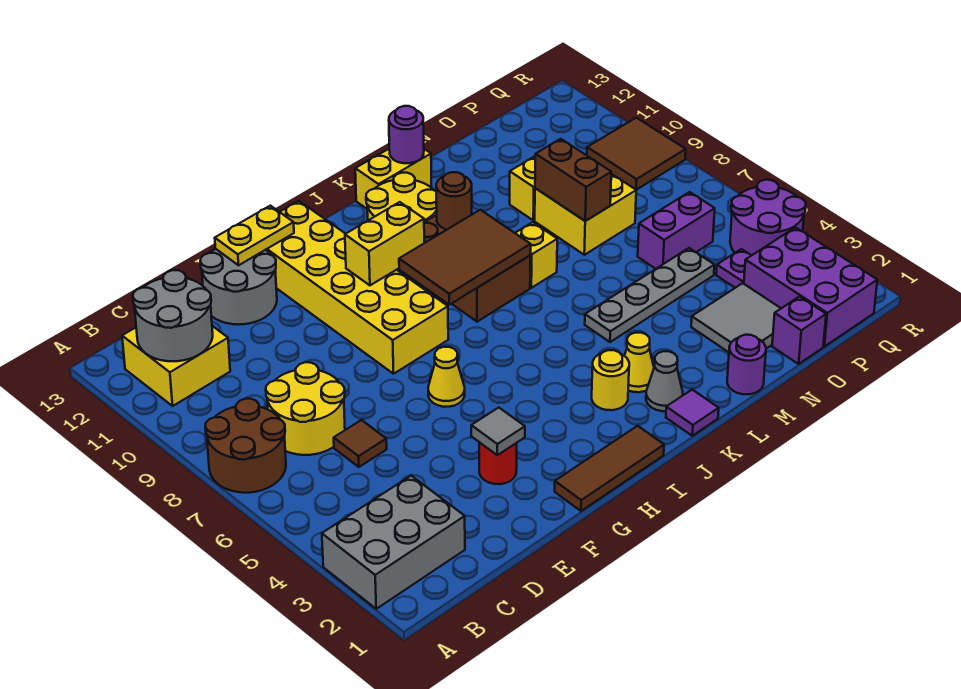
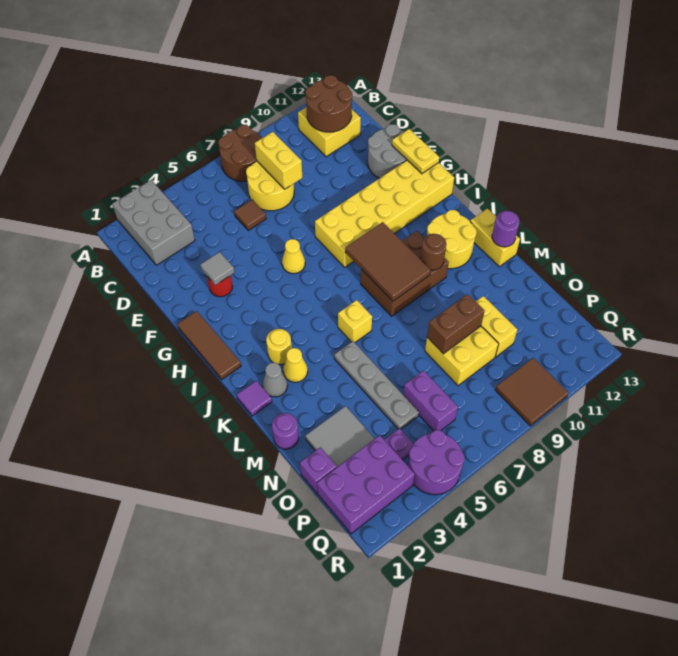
grey 2x2 round brick [133,270,213,361] -> brown 2x2 round brick [305,75,352,132]
yellow 1x2 brick [345,202,424,285] -> yellow 1x2 brick moved to [255,132,302,189]
yellow 1x1 brick [515,222,557,288] -> yellow 1x1 brick moved to [338,300,372,342]

